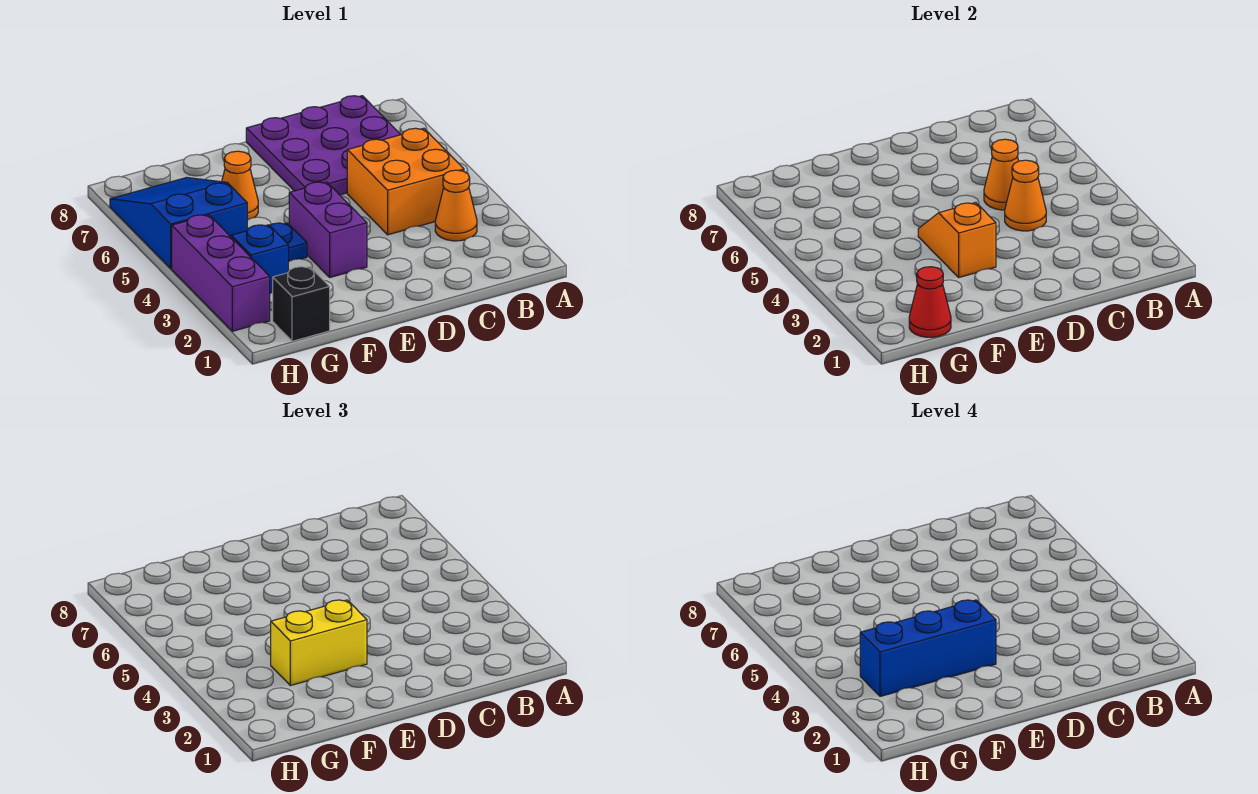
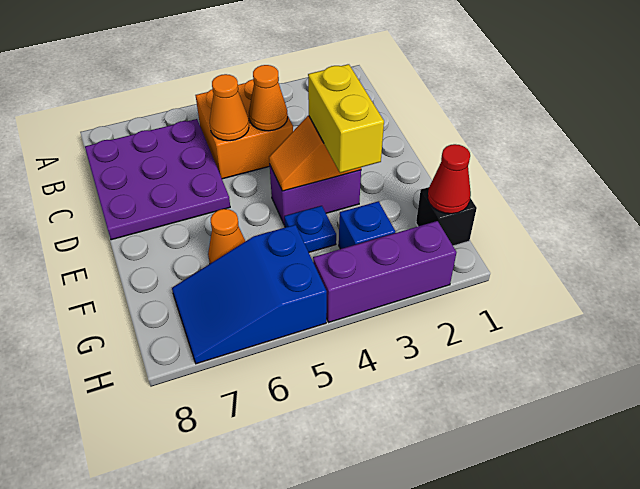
orange 1x1 cone [435,170,477,241] -> none
blue 1x3 brick [860,600,996,696] -> none

